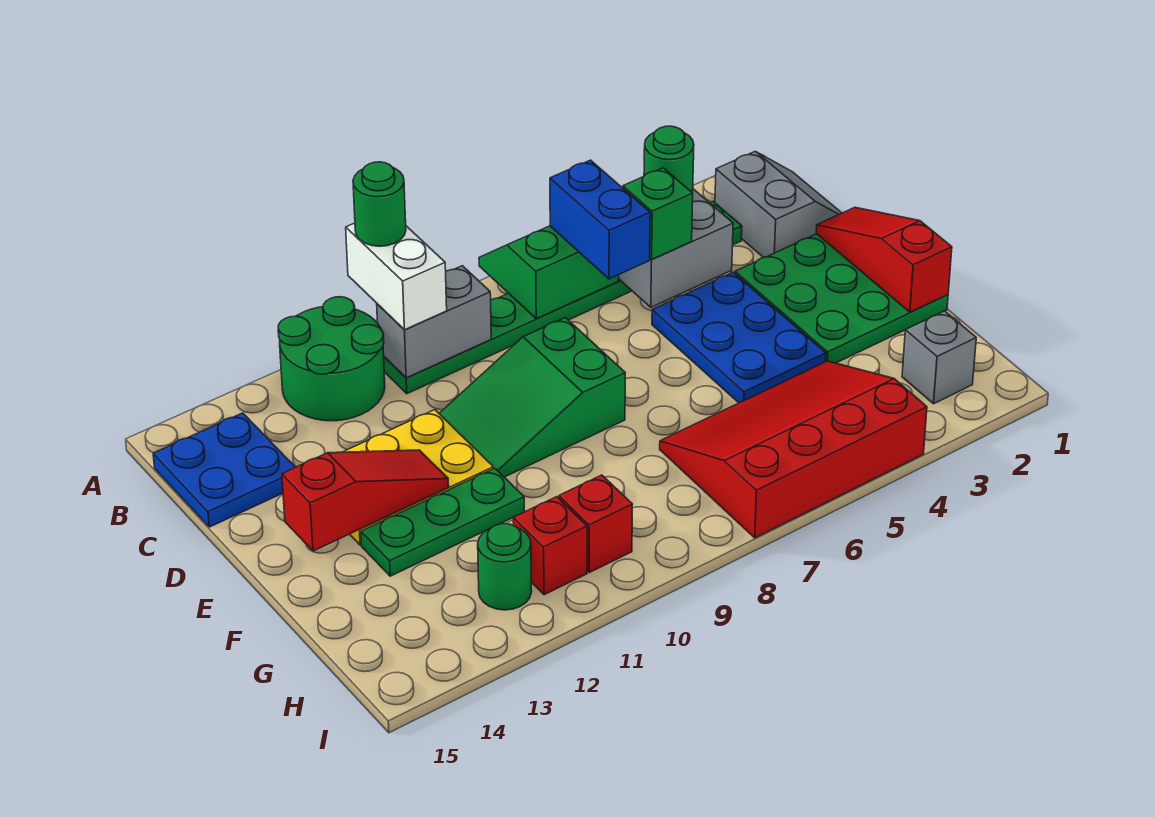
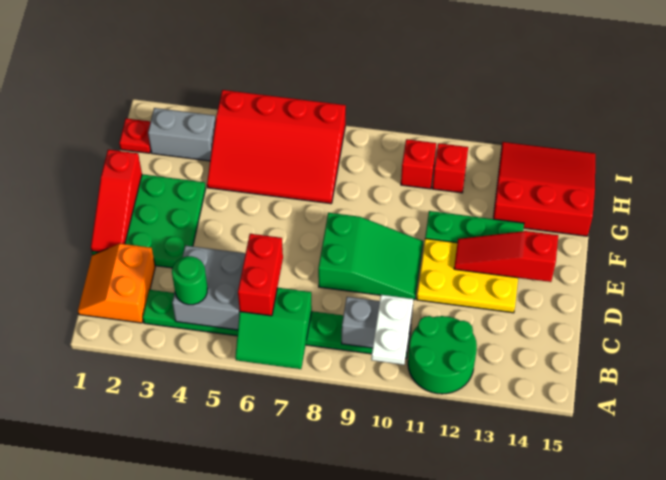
white 1x2 brick [346,223,447,330] -> white 1x2 plate [371,295,413,365]
green 1x1 round brick [353,162,406,246] -> none
grey 2x2 slope [715,151,841,258] -> orange 2x2 slope [78,244,155,323]
blue 1x2 brick [550,160,650,279] -> red 1x2 brick [238,234,283,316]
blue 2x2 plate [153,413,295,527] -> none
green 1x1 brick [623,168,693,259] -> none
blue 2x3 plate [652,272,826,403] -> none
none -> red 3x3 slope [493,142,595,236]
none -> red 1x1 plate [119,118,151,153]
grey 1x1 brick [902,311,976,404] -> grey 1x2 brick [148,108,216,161]
green 1x1 round brick [478,524,532,610] -> none

